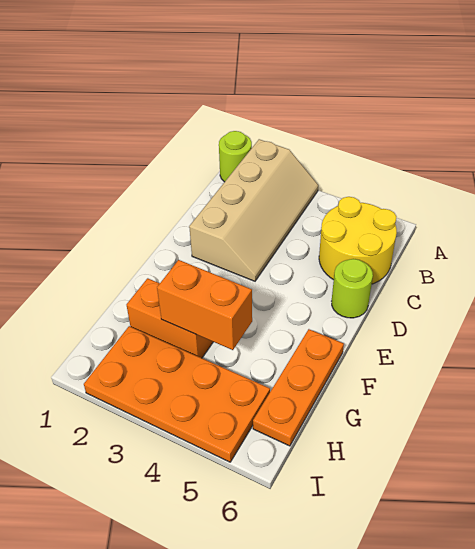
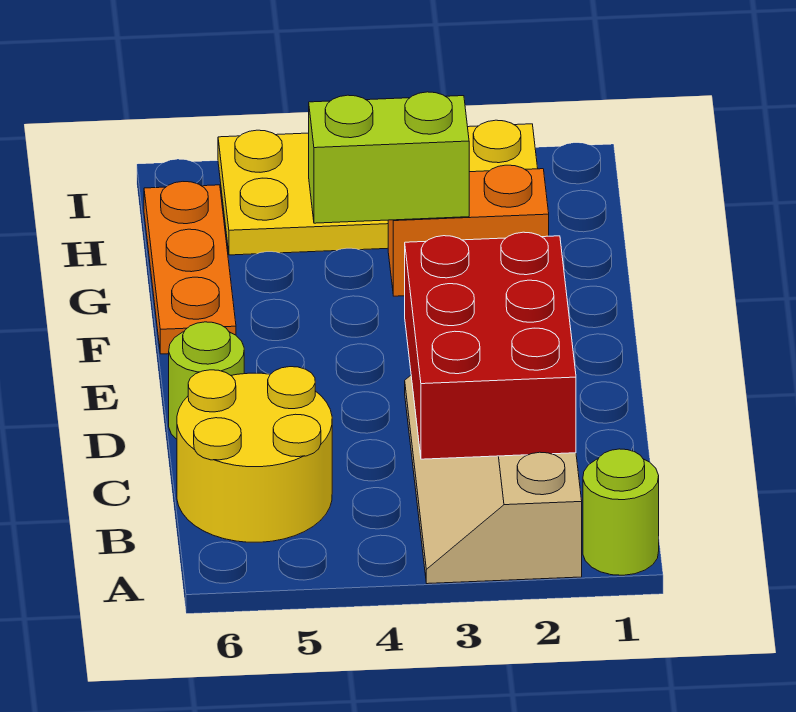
none -> red 2x3 brick [405,232,576,459]
orange 1x2 brick [157,260,252,350] -> lime 1x2 brick [309,92,469,223]
orange 2x4 plate [84,326,270,462] -> yellow 2x4 plate [218,120,538,255]

